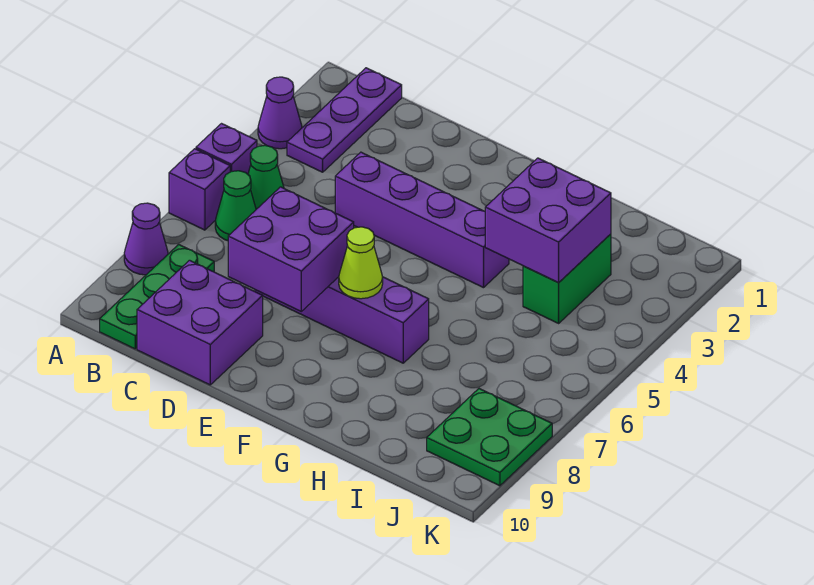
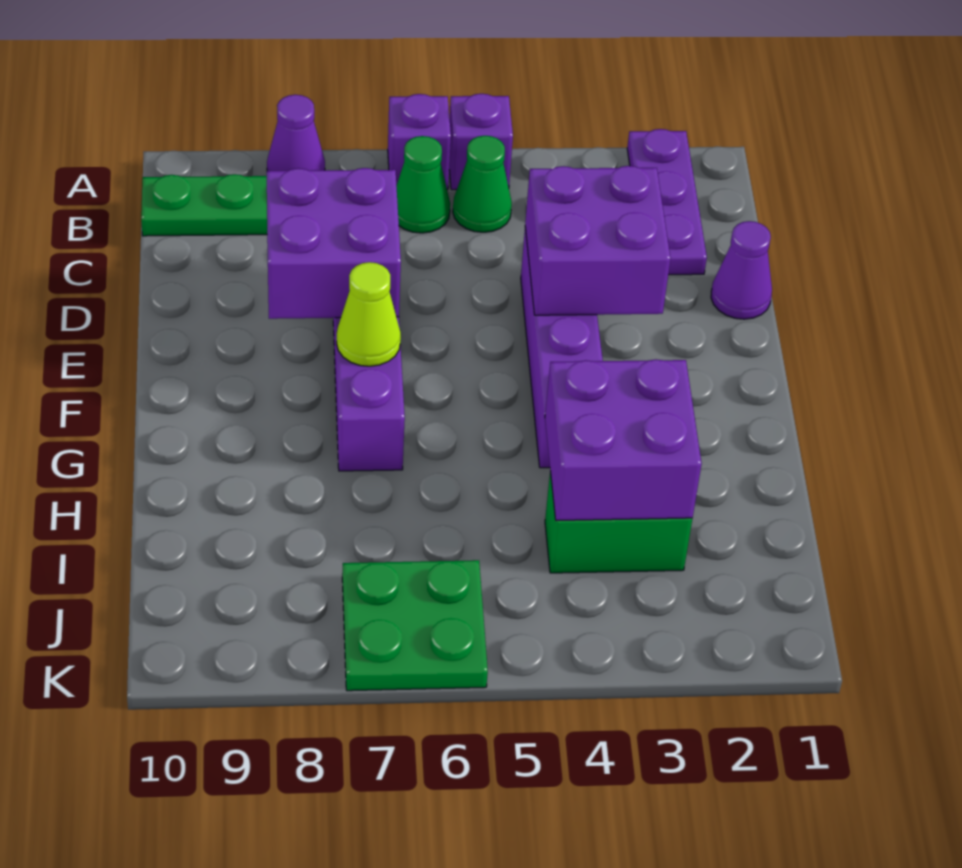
purple 1x1 cone [258,77,302,149] -> purple 1x1 cone moved to [711,221,772,319]
purple 1x3 plate [287,68,402,172] -> purple 1x3 plate turned to [627,129,707,275]
purple 2x2 brick [137,260,263,385] -> purple 2x2 brick moved to [525,166,671,315]
green 2x2 plate [427,389,552,486] -> green 2x2 plate moved to [342,560,488,691]

